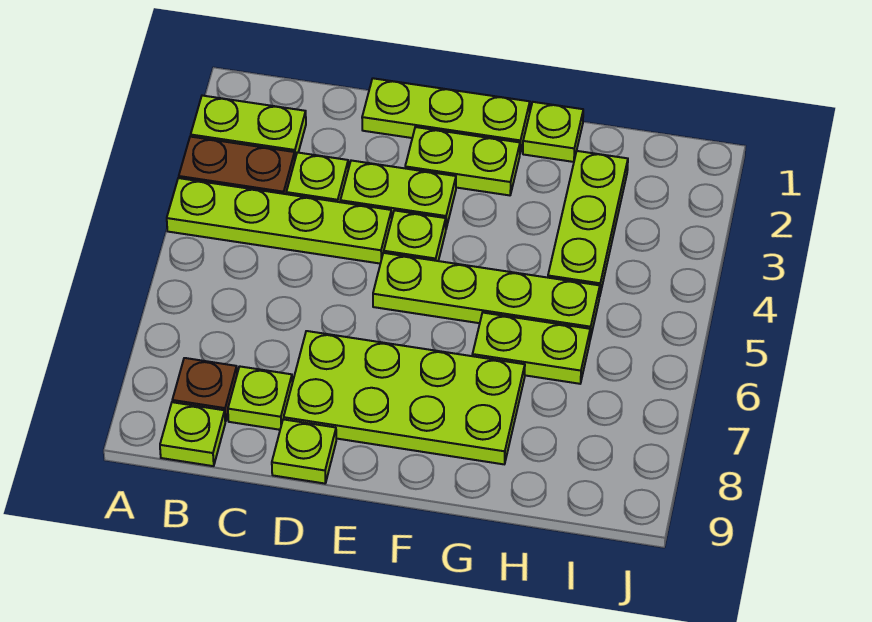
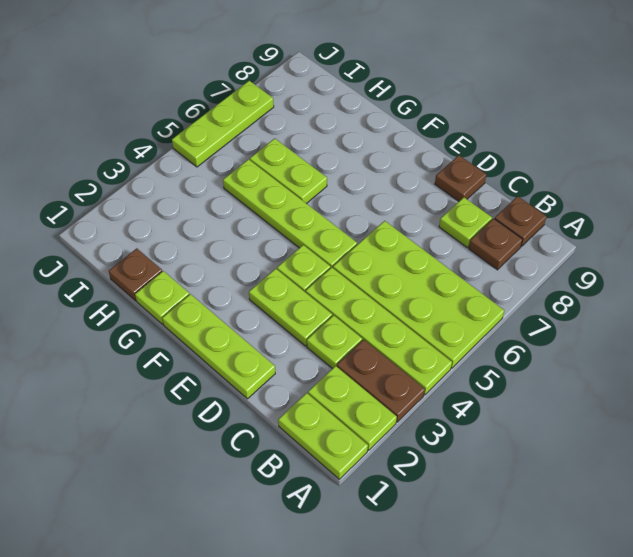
lime 1x1 plate [160,402,225,466] -> brown 1x1 plate [495,196,546,246]
lime 2x4 plate [284,331,525,464] -> lime 2x4 plate moved to [333,221,504,368]
lime 1x1 plate [272,419,336,484] -> brown 1x1 plate [435,155,486,201]
lime 1x2 plate [405,127,520,195] -> lime 1x2 plate moved to [278,393,368,479]
none -> brown 1x1 plate [109,248,162,301]
lime 1x3 plate [548,151,628,297] -> lime 1x3 plate moved to [172,81,274,167]

